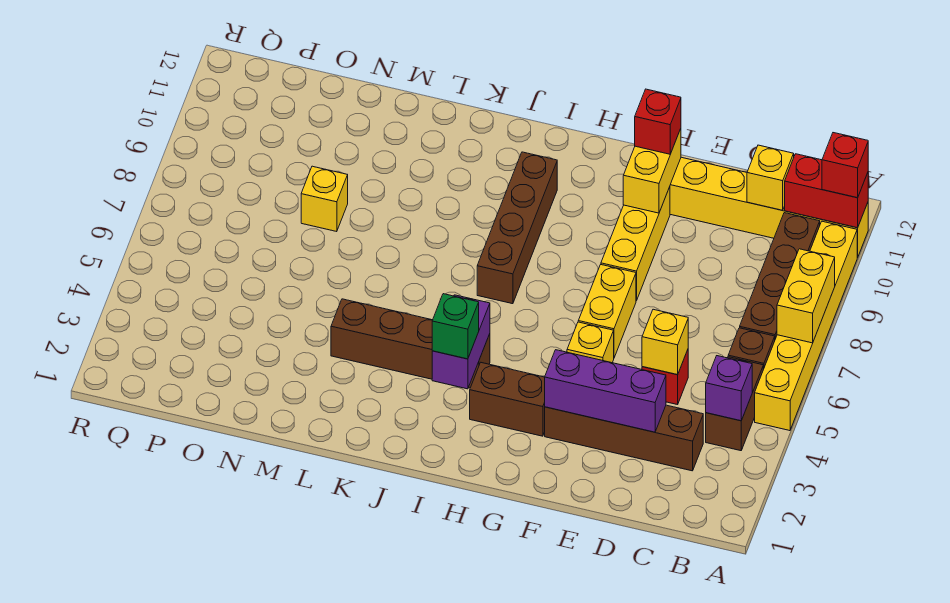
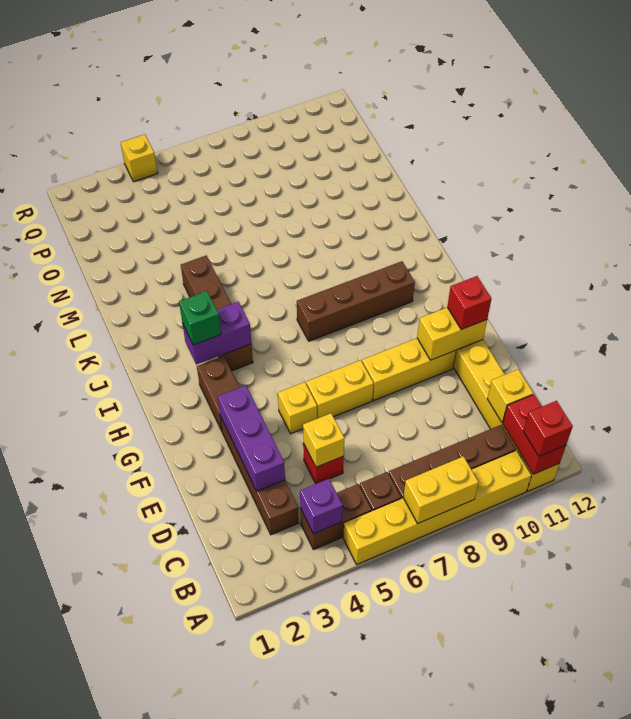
yellow 1x1 brick [301,166,348,232] -> yellow 1x1 brick moved to [121,134,158,182]

